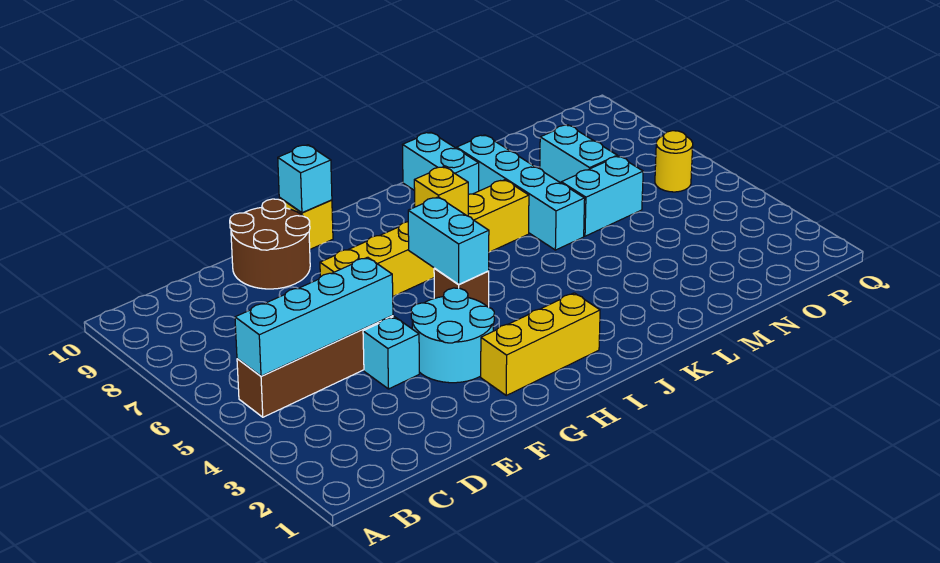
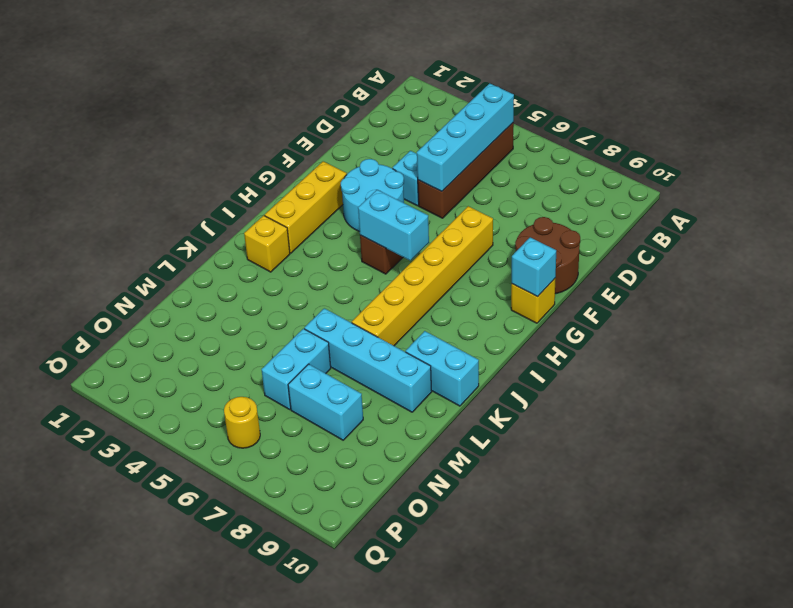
yellow 1x1 brick [414,167,468,216] -> yellow 1x1 brick moved to [244,215,290,272]

